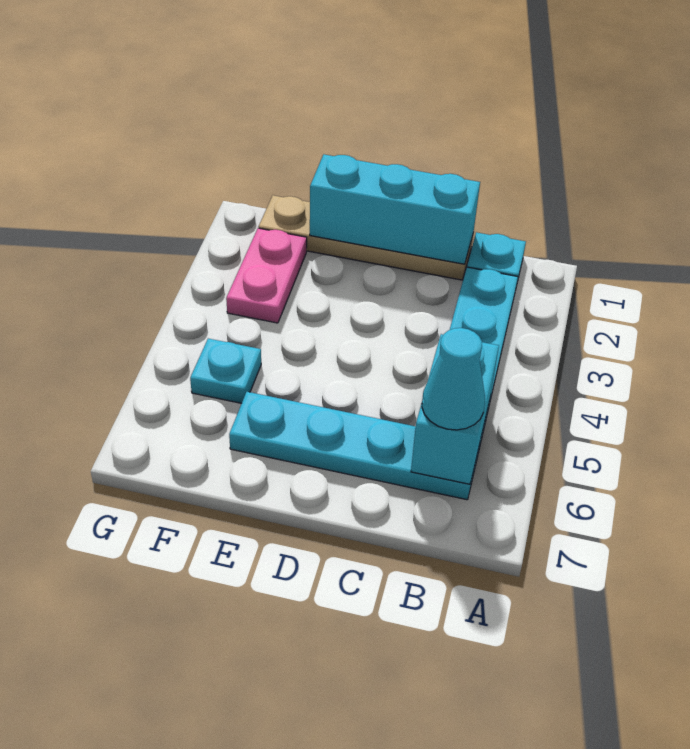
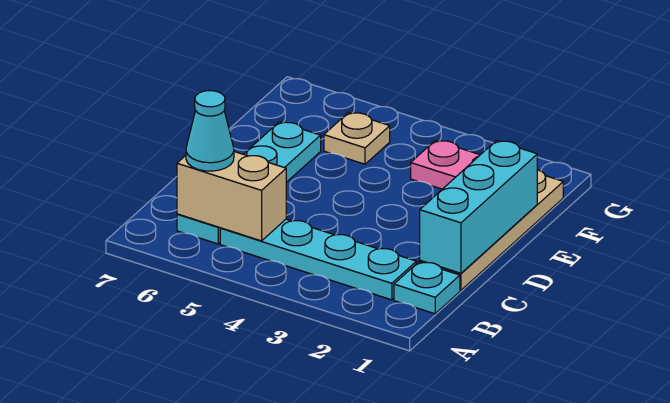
cyan 1x2 brick [411,334,499,484] -> tan 1x2 brick [177,152,286,241]
cyan 1x1 plate [190,339,261,403] -> tan 1x1 plate [324,112,390,164]

